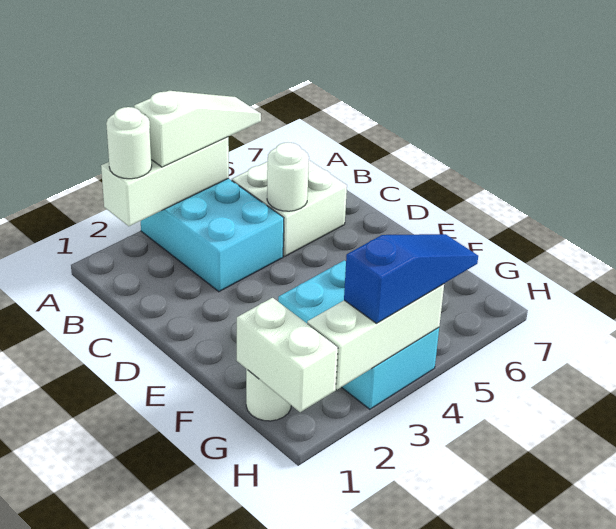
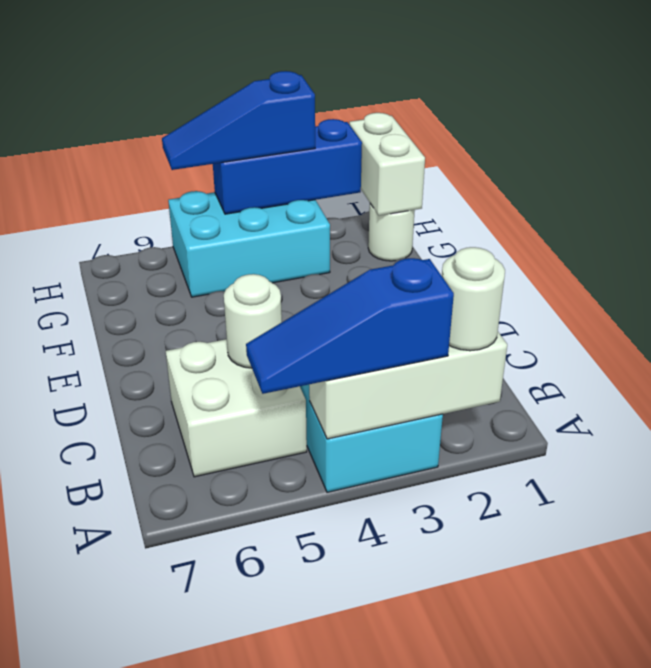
white 1x3 slope [134,91,261,167] -> blue 1x3 slope [246,258,454,394]
cyan 2x3 brick [278,260,439,409] -> cyan 2x3 brick turned to [168,191,330,297]
white 1x3 brick [307,284,444,389] -> blue 1x3 brick [213,119,362,214]

